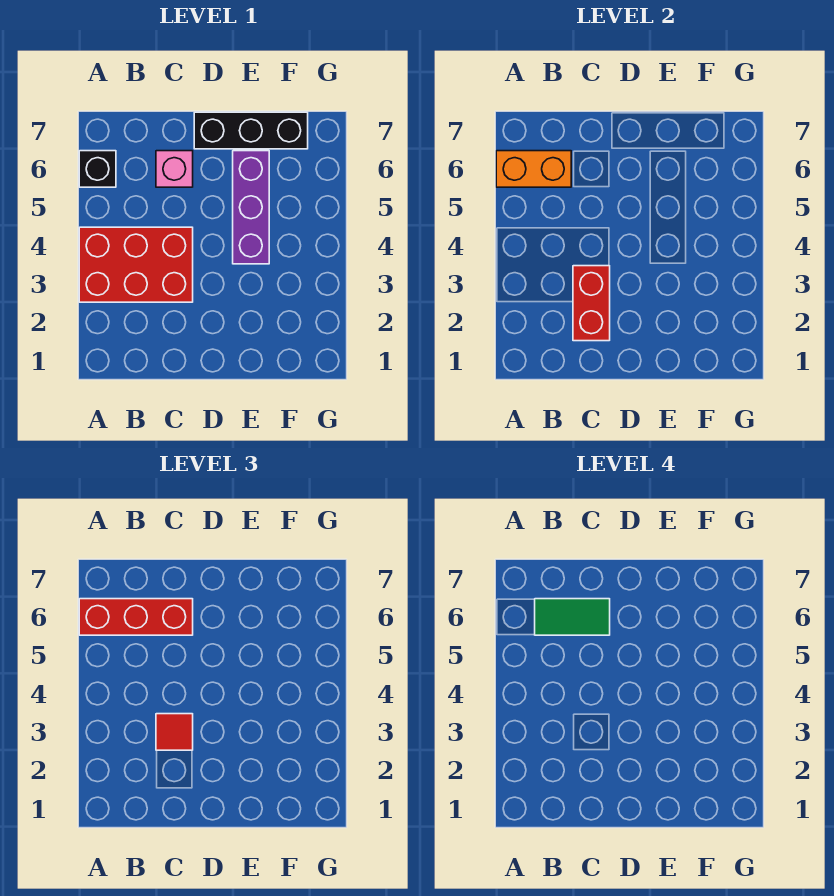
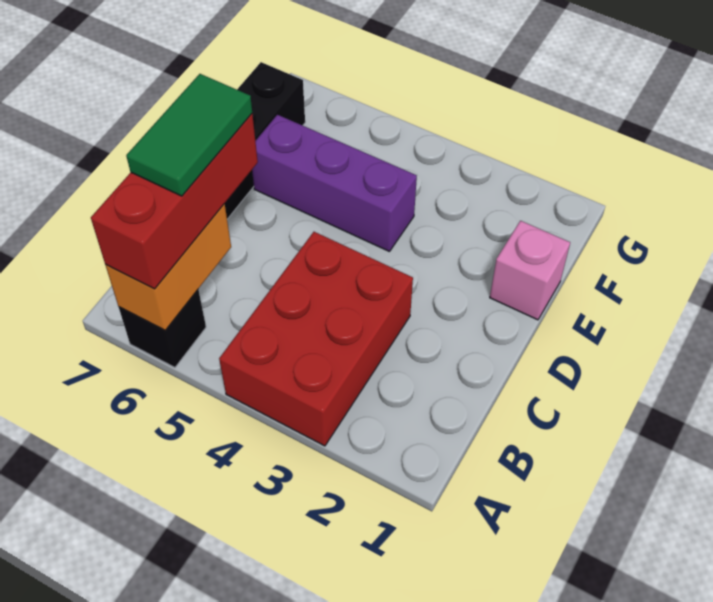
red 1x2 brick [573,266,610,341] -> none
red 1x1 tile [156,714,193,750] -> none
pink 1x1 brick [156,151,193,187] -> pink 1x1 brick moved to [490,221,570,320]

